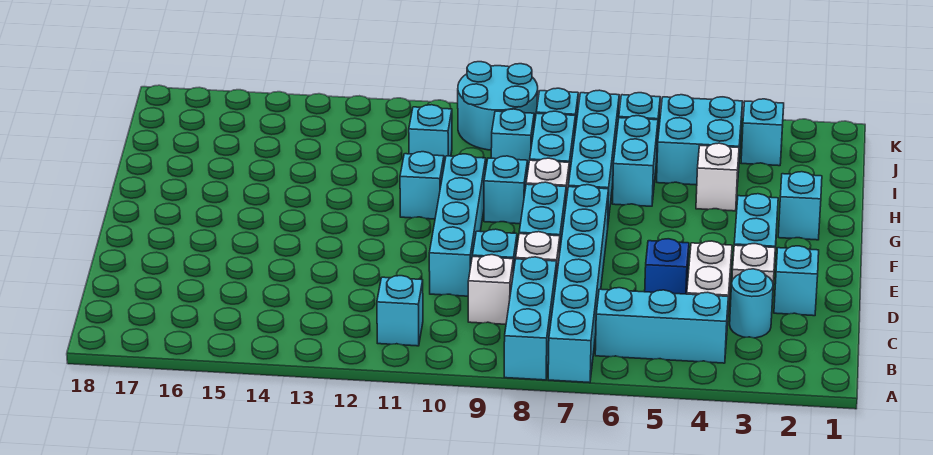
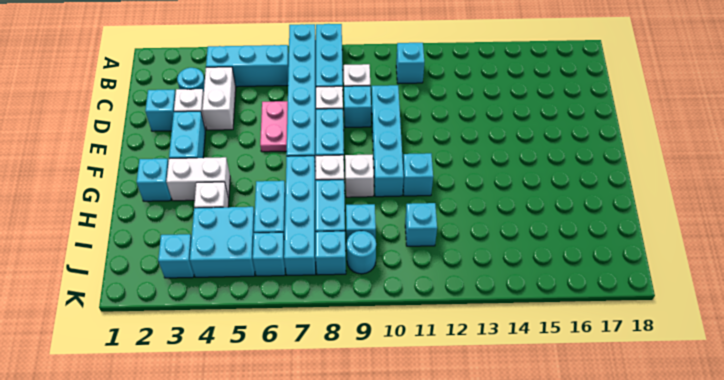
blue 1x1 brick [645,239,689,294] -> none
none -> pink 1x2 plate [260,101,288,152]
none -> white 1x2 brick [166,157,230,201]
cyan 1x1 brick [484,156,527,224] -> white 1x1 brick [345,155,374,197]
cyan 2x2 round brick [458,62,538,150] -> cyan 1x1 round brick [347,231,376,274]

